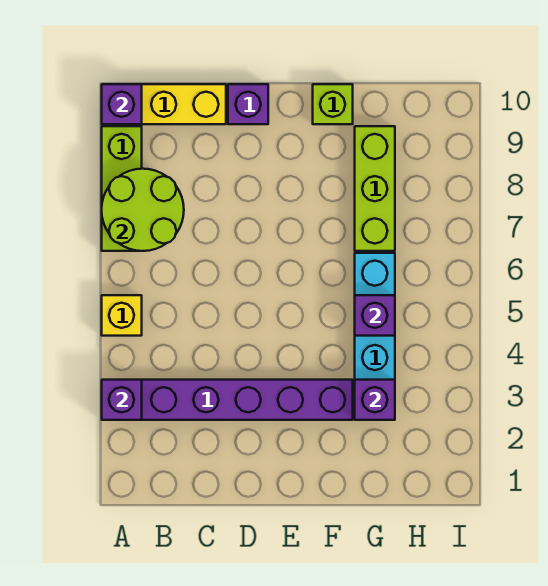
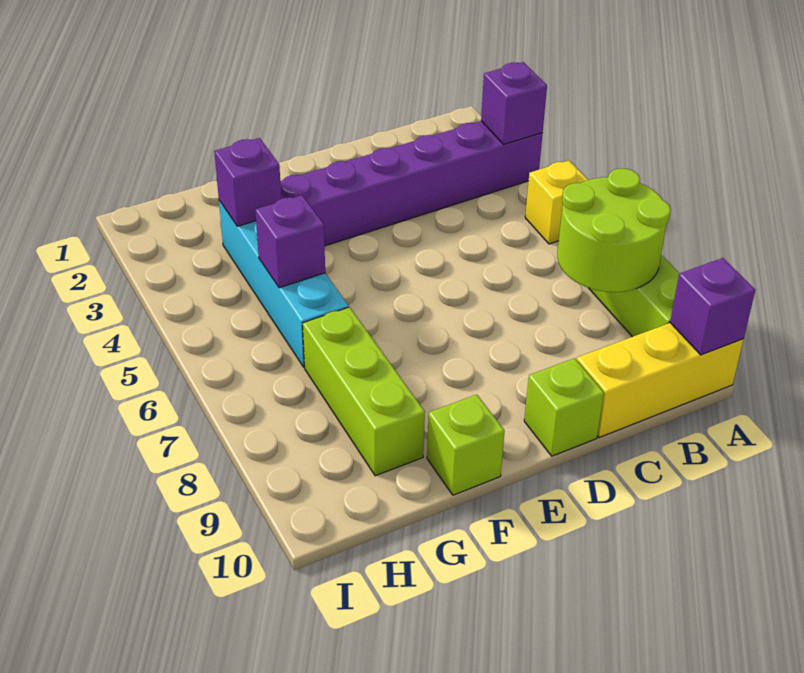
purple 1x1 brick [228,84,268,124] -> lime 1x1 brick [524,358,604,456]

